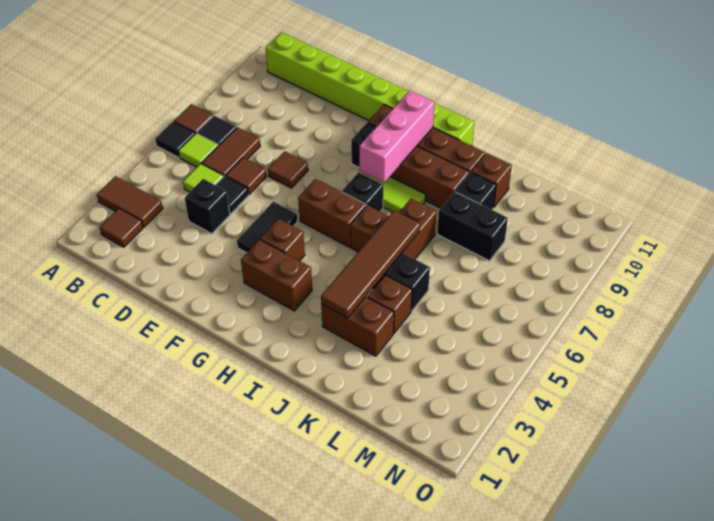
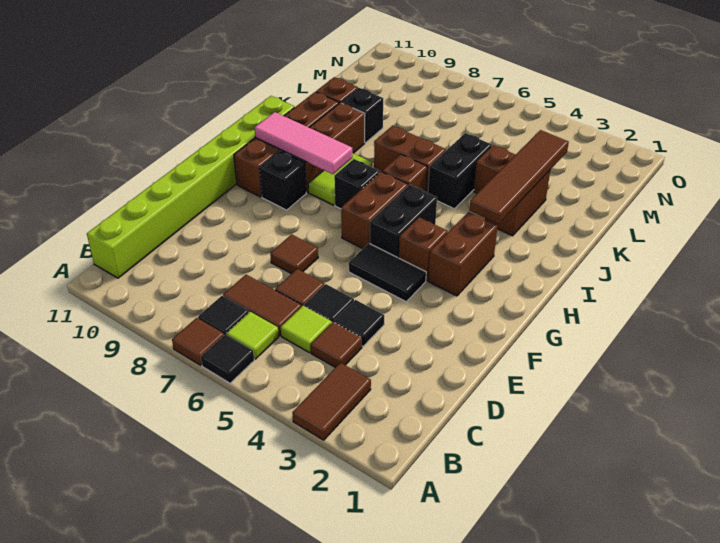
brown 1x1 tile [99,208,143,247] -> brown 1x1 tile moved to [311,322,362,368]
black 1x1 brick [185,179,230,234] -> black 1x1 tile [334,300,384,346]
pink 1x3 brick [359,91,434,183] -> pink 1x3 tile [255,112,352,174]
brown 1x4 tile [321,210,420,318] -> brown 1x4 tile turned to [469,130,569,224]
black 1x2 brick [437,192,508,261] -> black 1x2 brick moved to [370,185,437,258]

